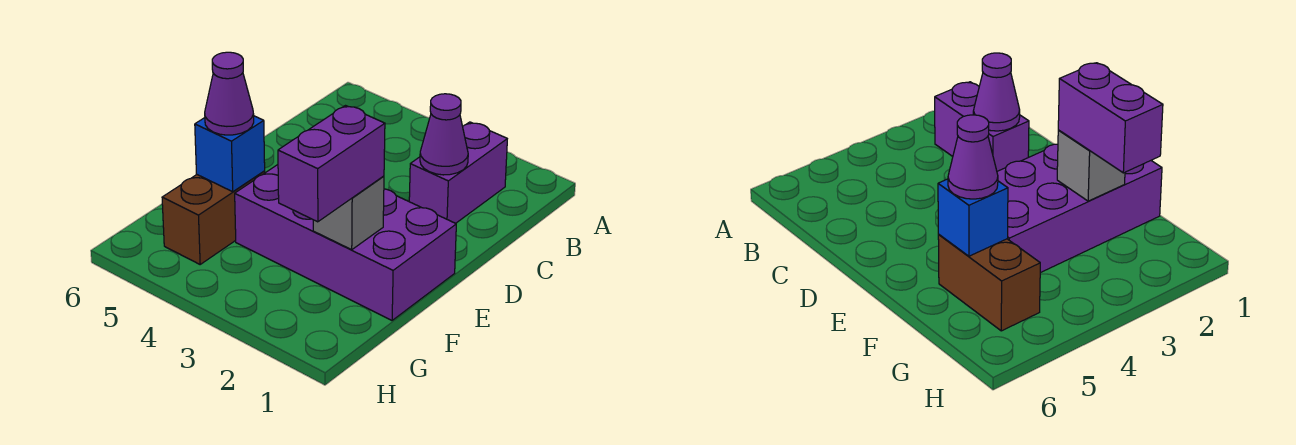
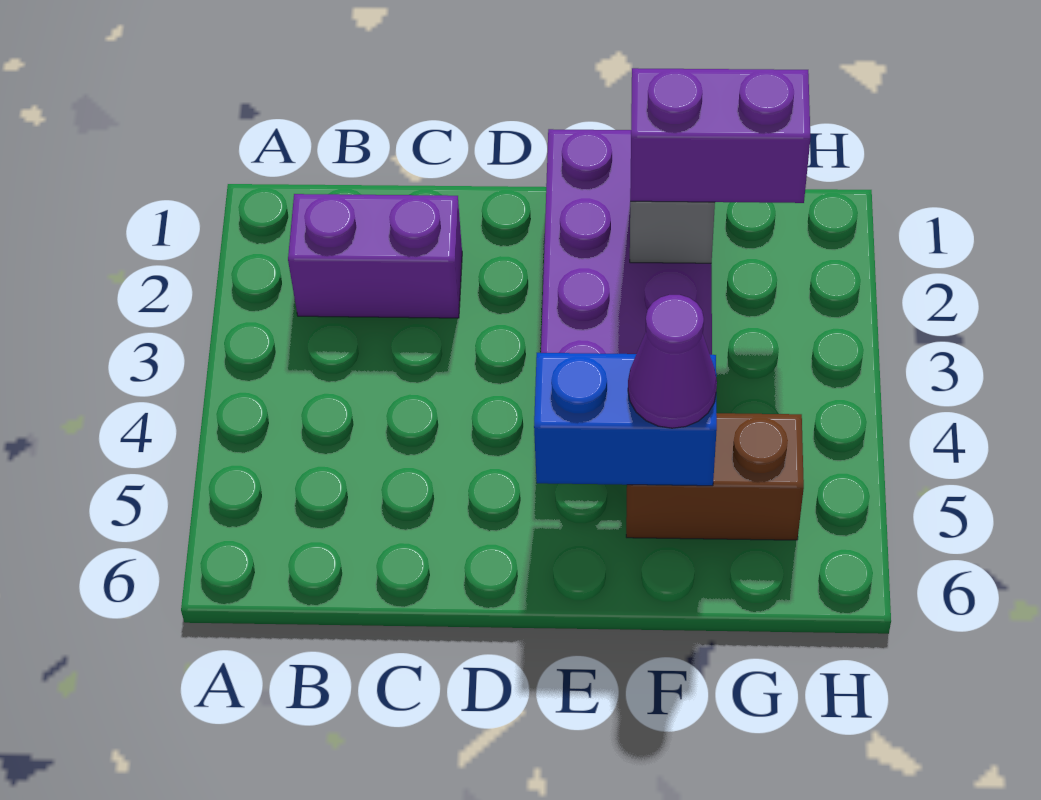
purple 1x1 cone [420,94,468,175] -> none
blue 1x1 brick [195,116,265,192] -> blue 1x2 brick [534,353,717,486]

